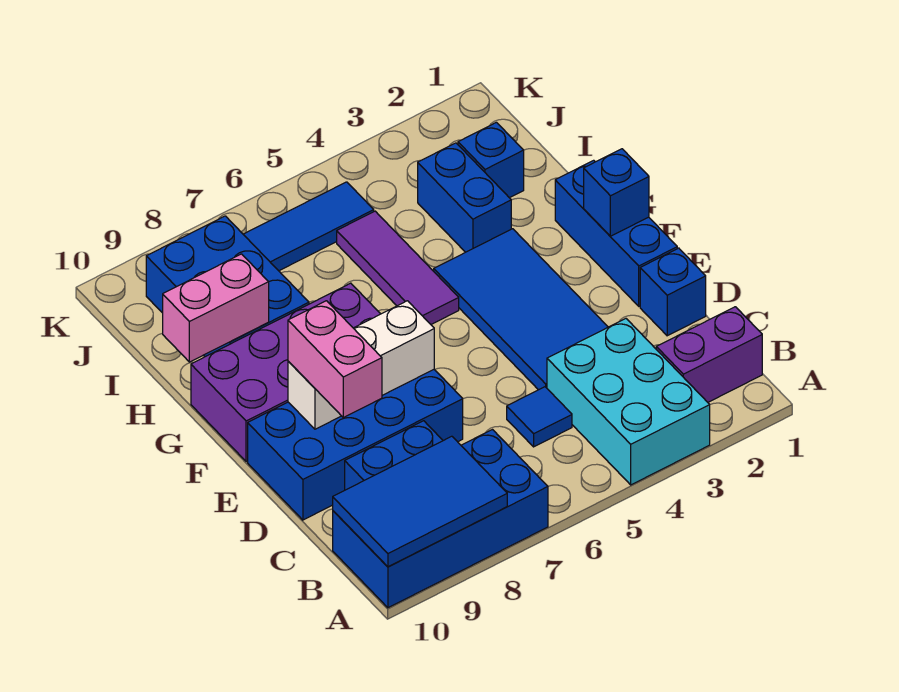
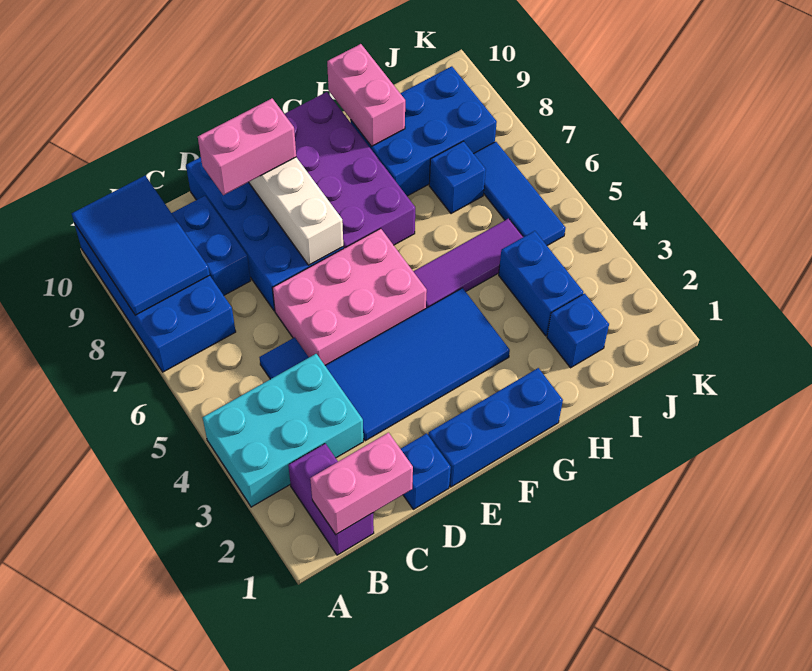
none -> pink 1x2 brick [310,433,413,534]
none -> pink 2x3 brick [273,228,427,365]
blue 1x1 brick [584,149,649,236] -> blue 1x1 brick moved to [429,141,486,214]
blue 1x2 brick [418,143,511,252] -> blue 1x2 brick turned to [499,231,583,336]

